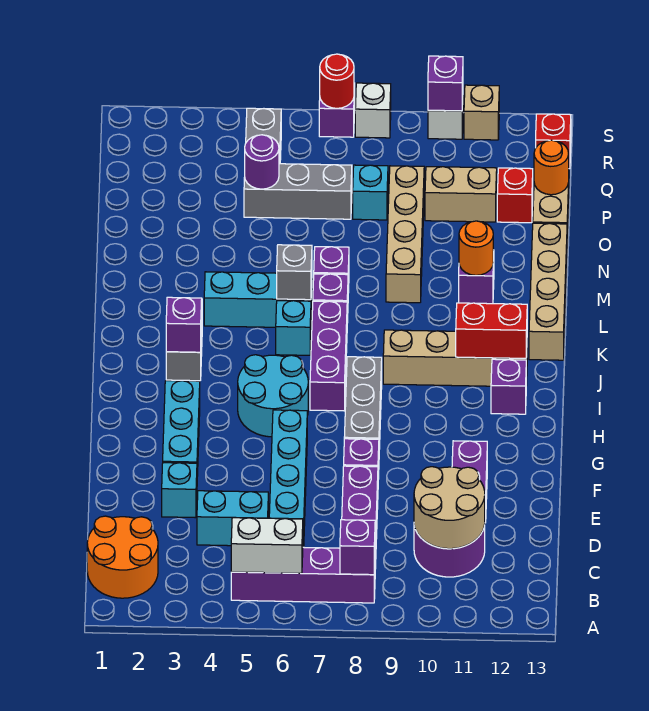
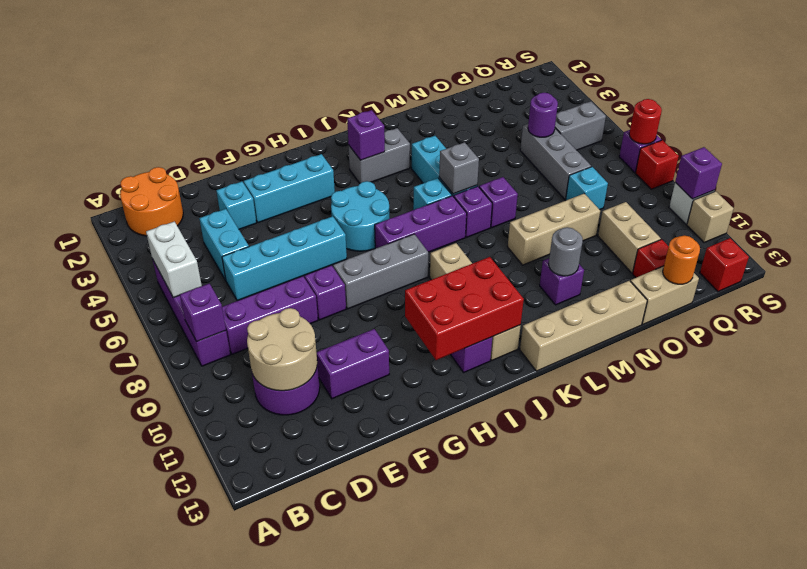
red 1x2 brick [456,303,527,358] -> red 2x3 brick [405,257,524,360]
tan 1x4 brick [386,166,424,303] -> tan 1x3 brick [508,193,600,265]
orange 1x1 round brick [459,221,493,275] -> grey 1x1 round brick [549,227,583,276]
white 1x1 brick [355,83,391,138] -> red 1x1 brick [635,140,679,189]

